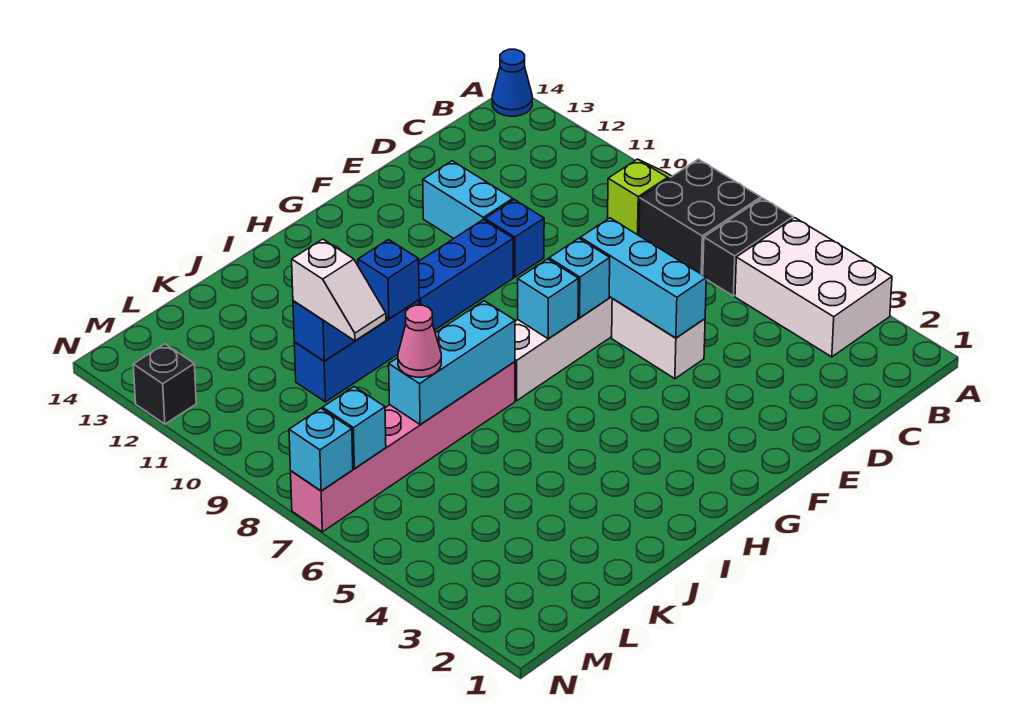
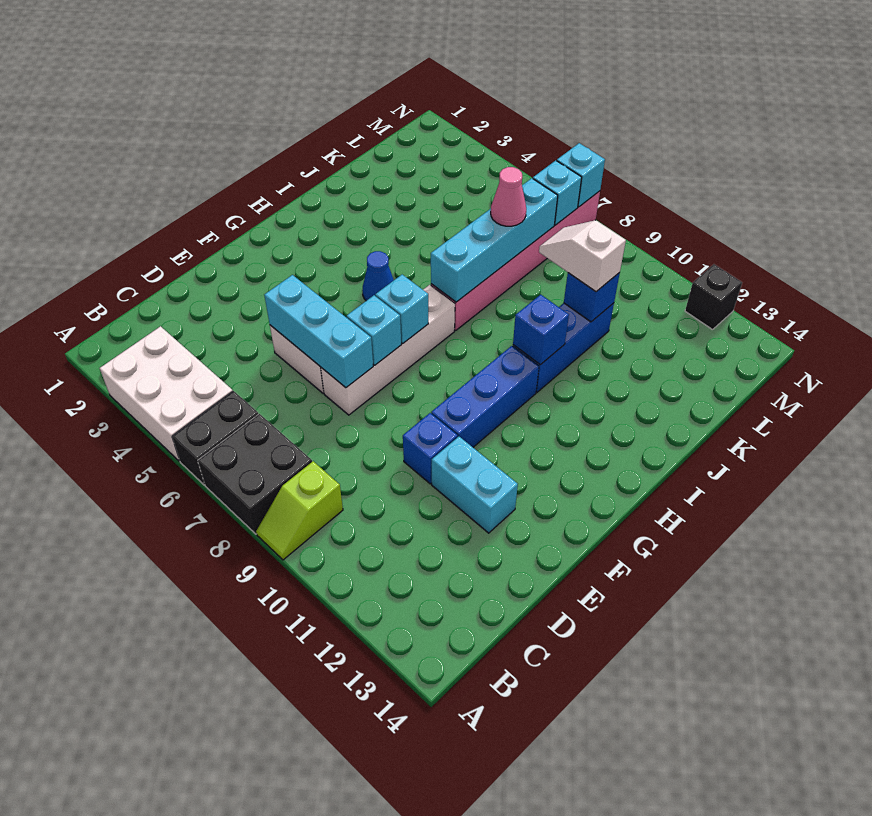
blue 1x1 cone [492,49,532,116] -> blue 1x1 cone moved to [362,251,394,301]
cyan 1x3 brick [389,301,515,425] -> cyan 1x4 brick [431,178,558,302]

